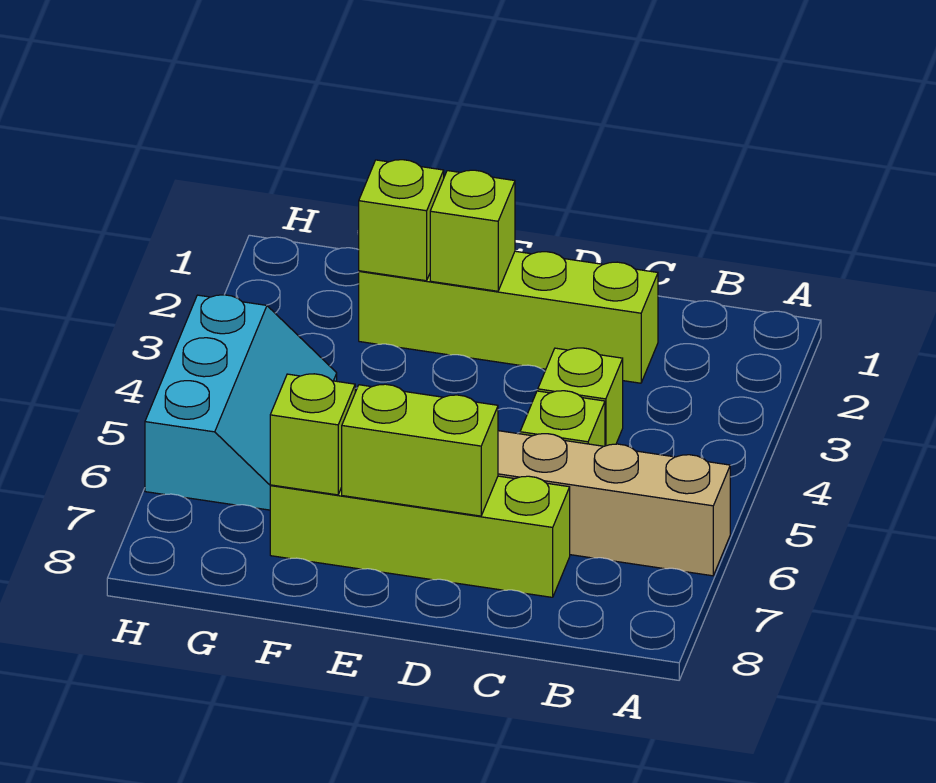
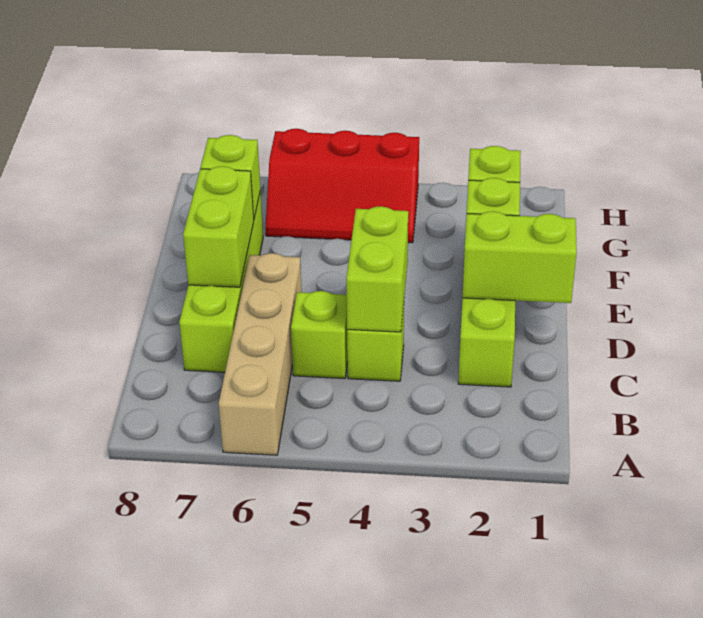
none -> lime 1x2 brick [346,206,408,332]
none -> lime 1x2 brick [462,211,577,303]
cyan 2x3 slope [145,295,337,510] -> red 2x3 slope [265,129,419,243]

